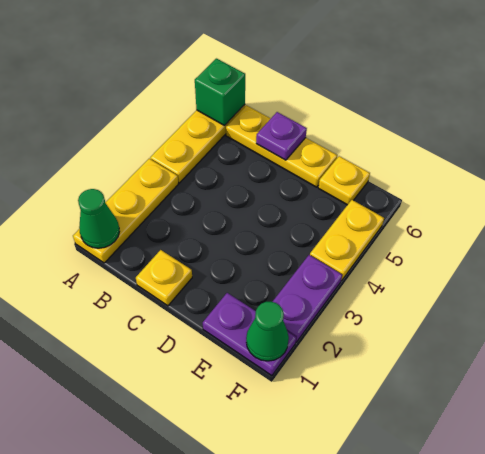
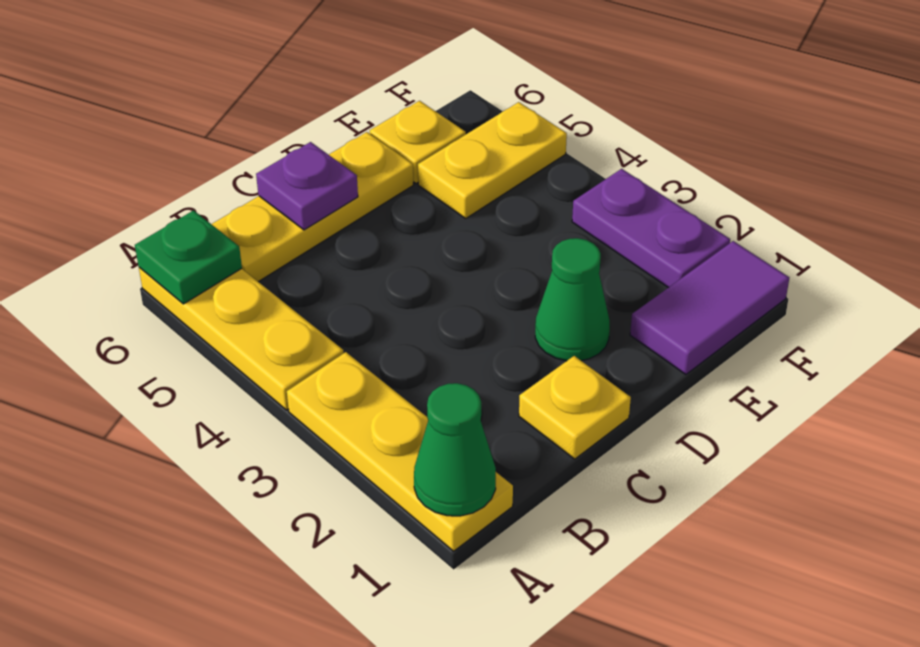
green 1x1 brick [195,59,245,126] -> green 1x1 plate [135,210,242,304]
purple 1x2 plate [203,293,296,376] -> purple 1x2 tile [630,241,789,375]
green 1x1 cone [246,302,289,361] -> green 1x1 cone moved to [535,238,610,361]
yellow 1x2 plate [310,200,384,281] -> yellow 1x2 plate turned to [418,102,567,218]

